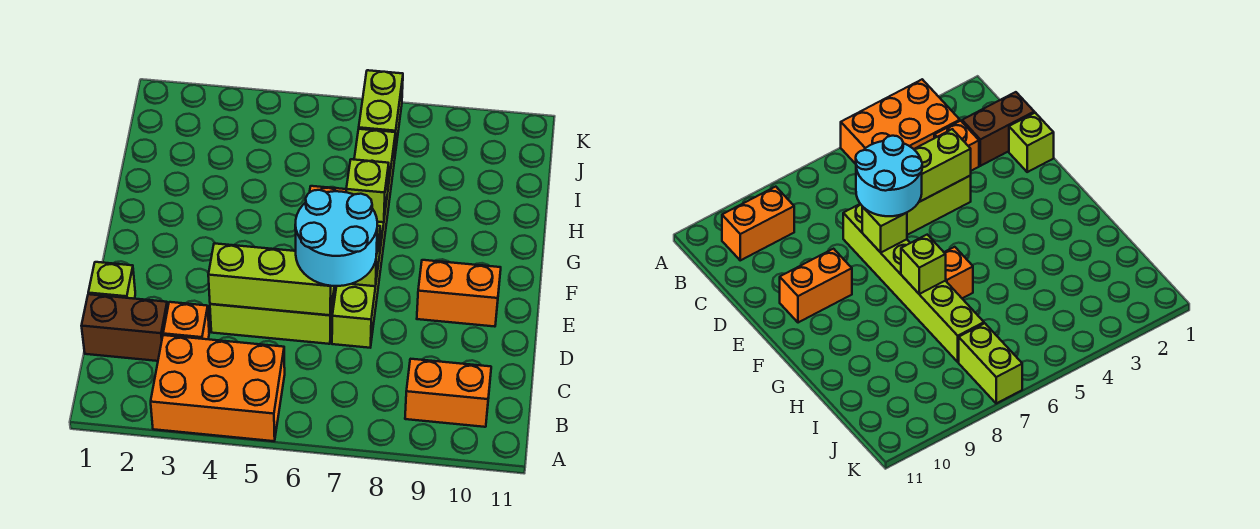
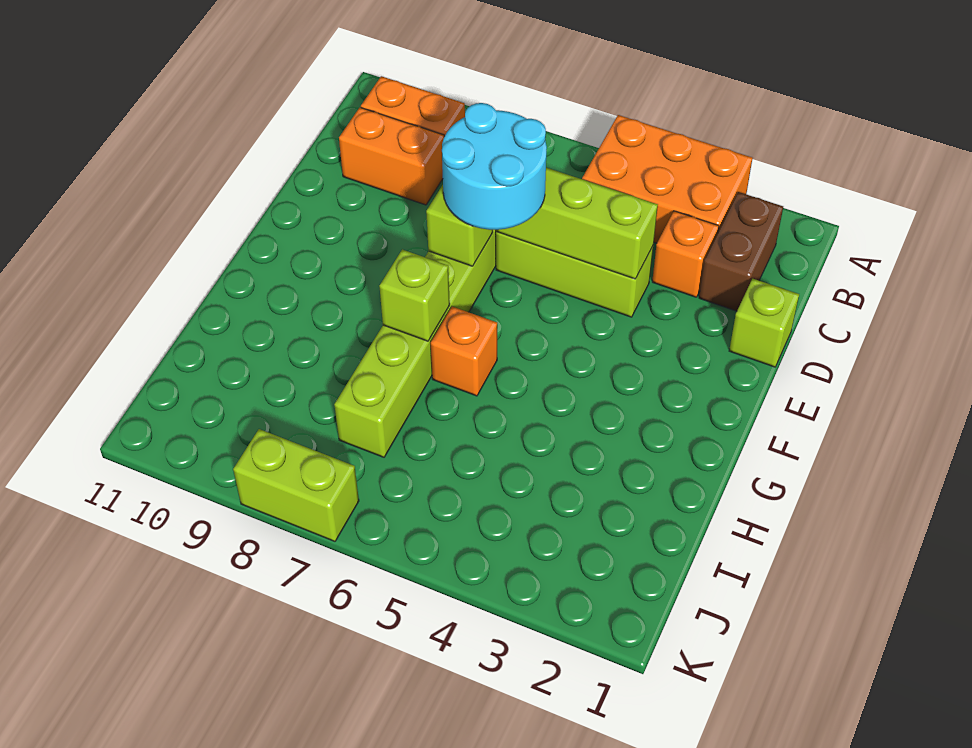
brown 1x2 brick [82,294,168,361] -> brown 1x2 brick turned to [699,192,783,311]
orange 1x2 brick [417,260,501,327] -> orange 1x2 brick moved to [339,107,444,205]
lime 1x2 brick [359,70,403,153] -> lime 1x2 brick turned to [233,429,359,541]

